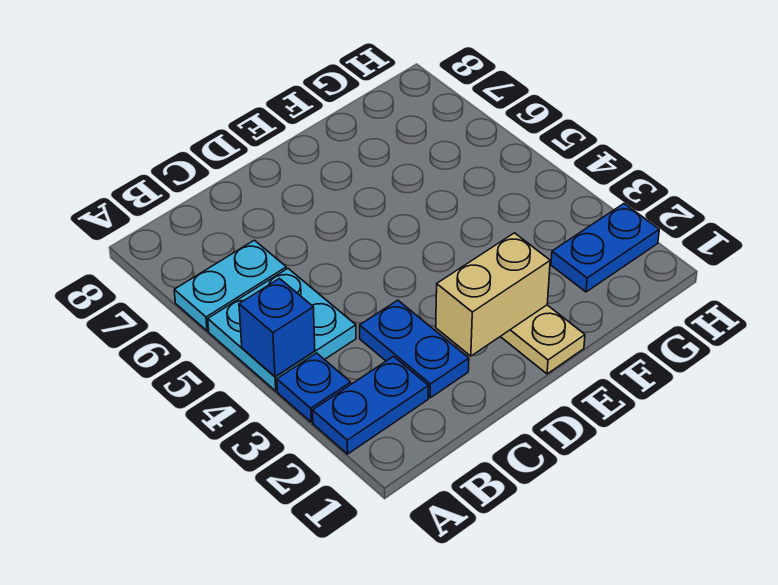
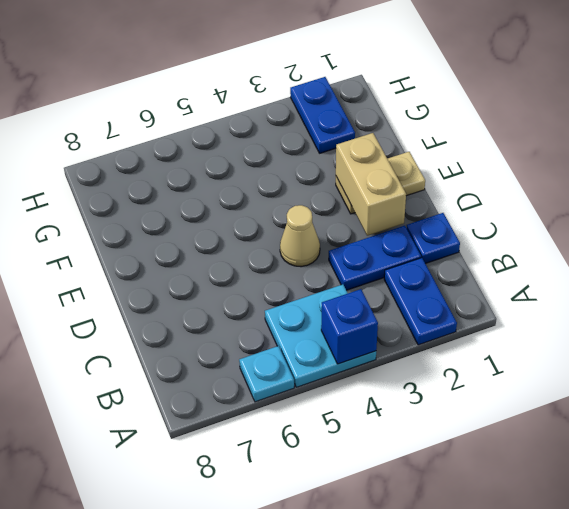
blue 1x1 plate [277,353,351,422] -> blue 1x1 plate moved to [407,213,460,264]
cyan 1x2 plate [174,240,286,331] -> cyan 1x1 plate [239,346,294,402]
none -> tan 1x1 cone [280,205,320,267]

